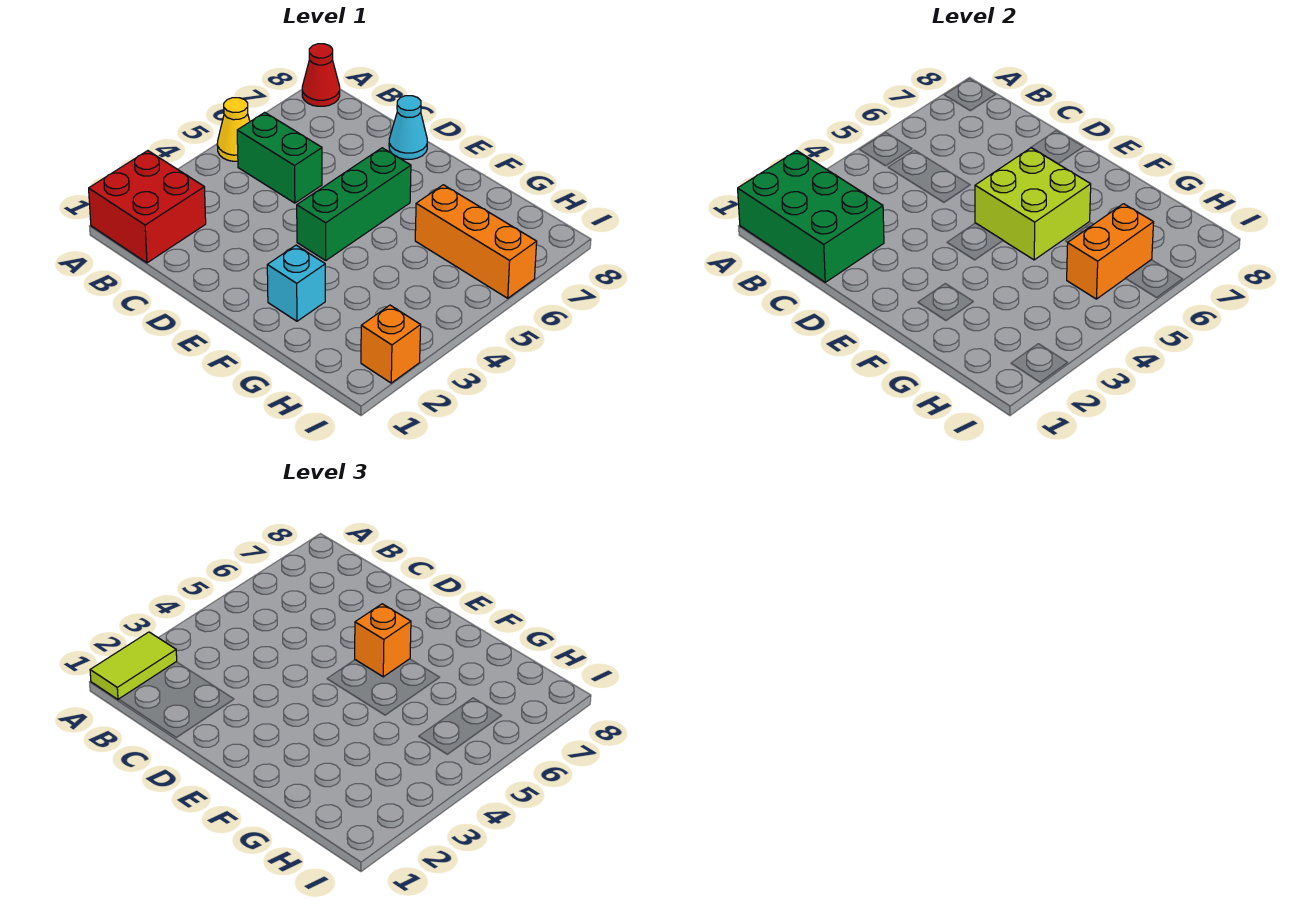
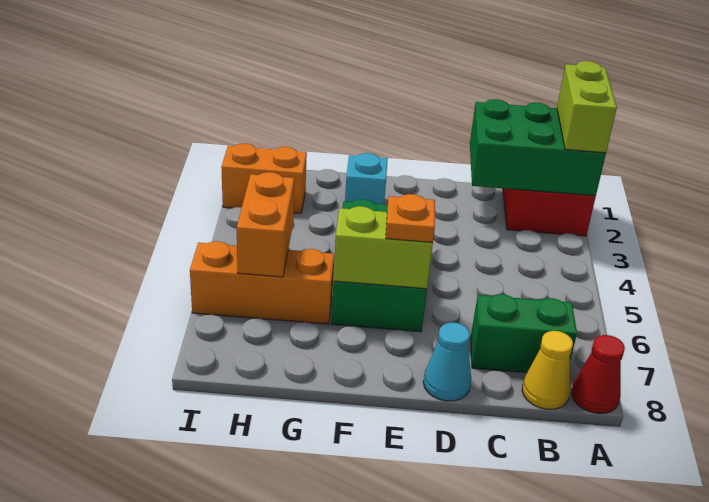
lime 1x2 tile [90,632,177,700] -> lime 1x2 brick [557,61,617,153]
yellow 1x1 cone [217,98,250,161] -> yellow 1x1 cone moved to [522,331,573,409]
green 1x2 brick [237,112,322,203] -> green 1x2 brick moved to [471,294,577,373]
green 1x3 brick [297,148,411,261] -> green 2x3 brick [331,200,427,332]
lime 2x2 brick [975,148,1091,260] -> lime 1x2 brick [333,206,433,289]
orange 1x1 brick [355,604,411,677] -> orange 1x1 plate [386,194,435,243]
orange 1x1 brick [361,305,421,383] -> orange 1x2 brick [221,143,307,213]

